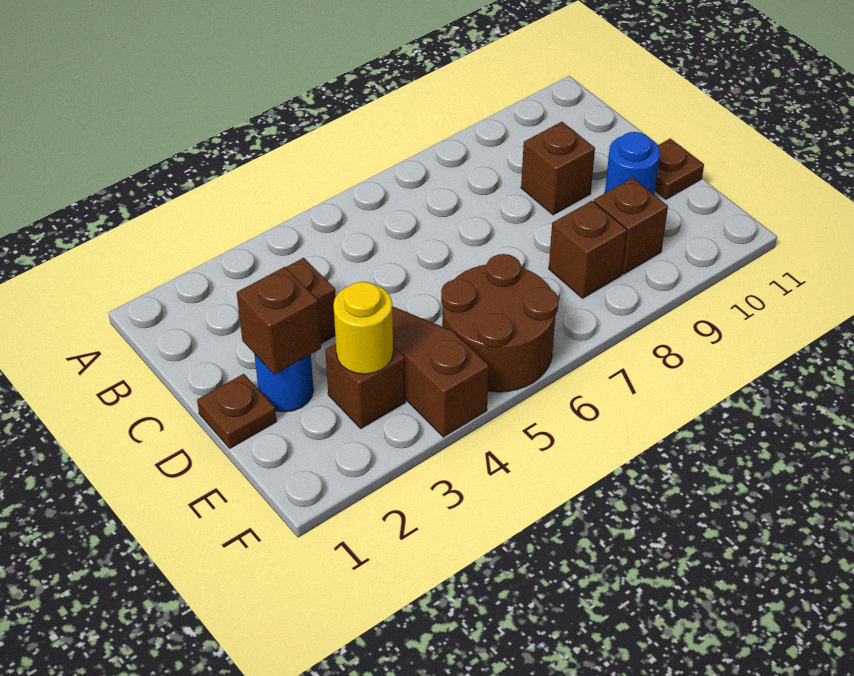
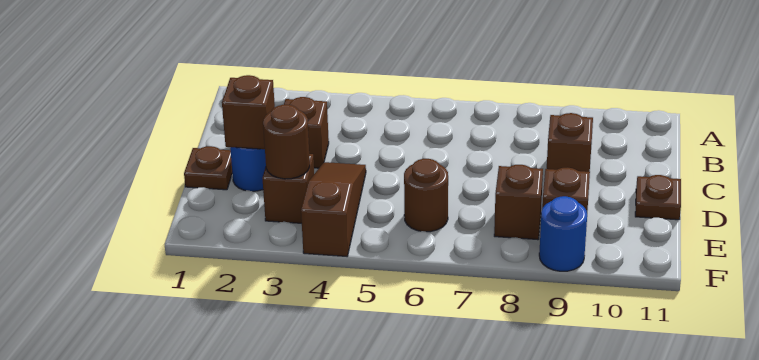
blue 1x1 round brick [605,132,660,194] -> blue 1x1 round brick moved to [539,196,587,271]
yellow 1x1 round brick [334,282,393,374] -> brown 1x1 round brick [263,105,310,179]
brown 2x2 round brick [441,254,558,392] -> brown 1x1 round brick [404,159,448,232]

